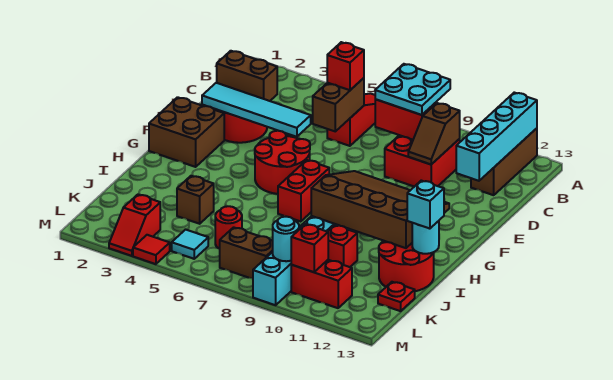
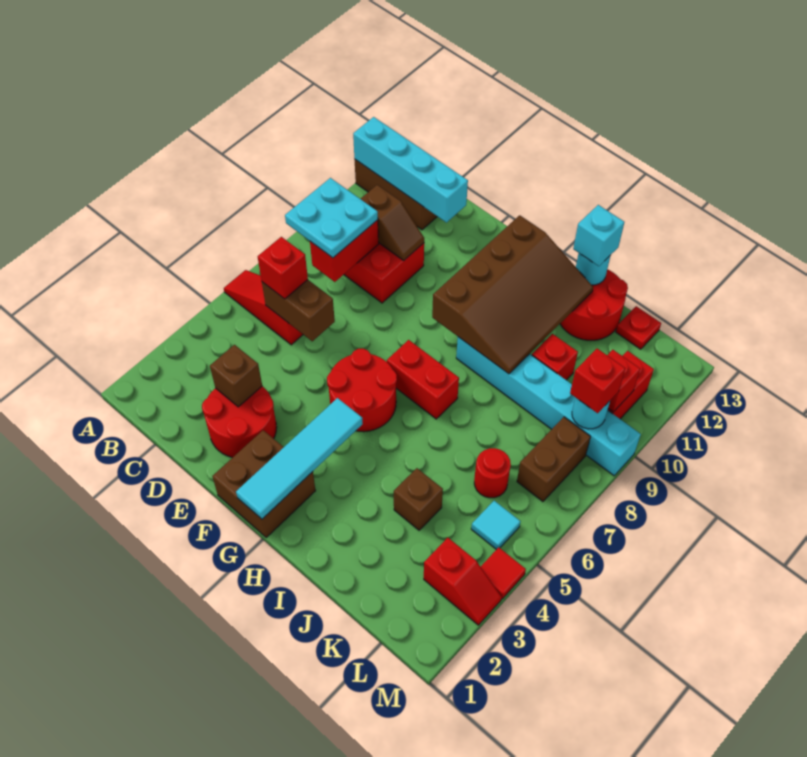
brown 1x2 brick [217,51,277,101] -> brown 1x1 brick [210,345,262,407]
cyan 1x4 tile [202,83,311,137] -> cyan 1x4 tile moved to [236,398,363,519]
brown 3x4 slope [311,171,449,248] -> brown 3x4 slope turned to [432,215,593,374]
none -> red 1x1 brick [570,349,625,413]

